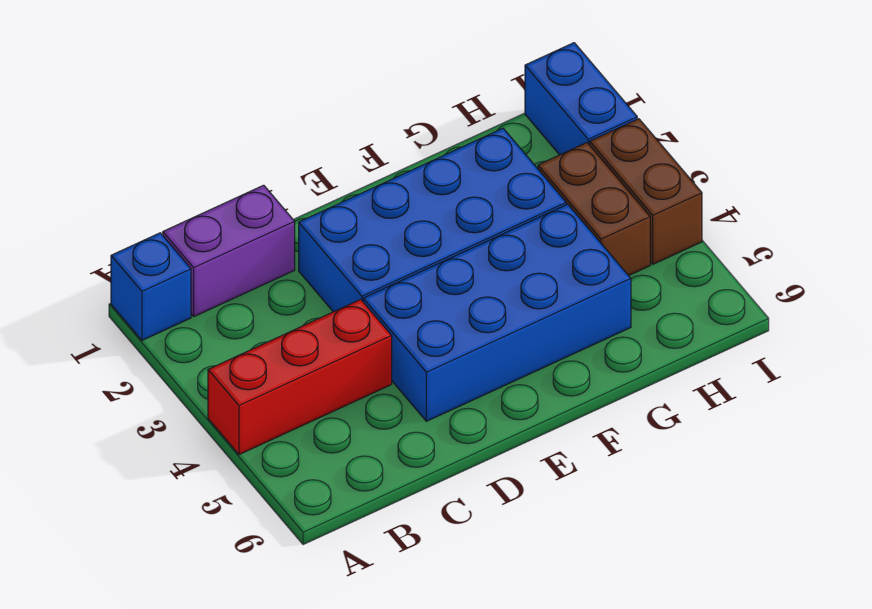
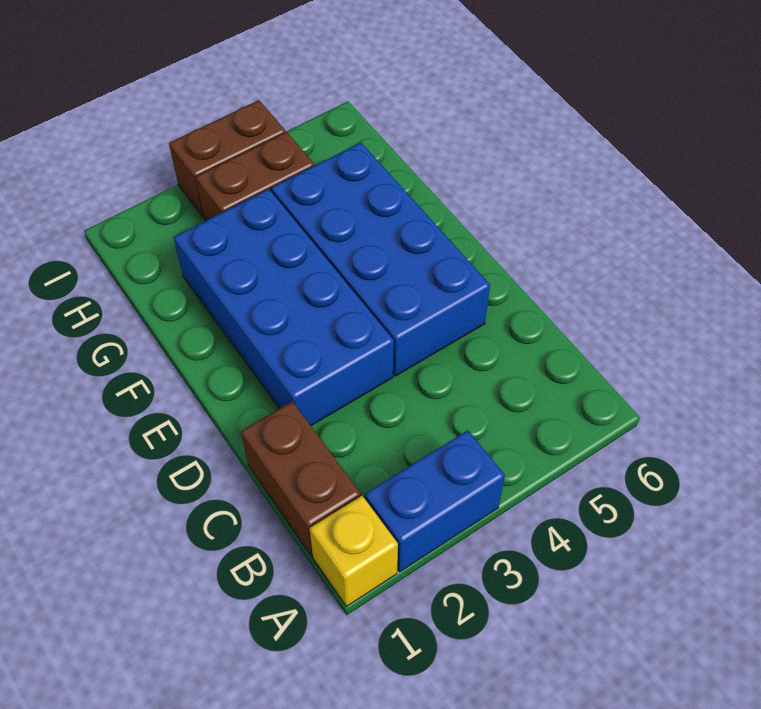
blue 1x1 brick [111,233,191,340] -> yellow 1x1 brick [309,496,398,606]
red 1x3 brick [208,299,392,455] -> none
purple 1x2 brick [163,185,295,316] -> brown 1x2 brick [241,402,361,556]
blue 1x2 brick [525,43,637,155] -> blue 1x2 brick moved to [365,430,505,572]

